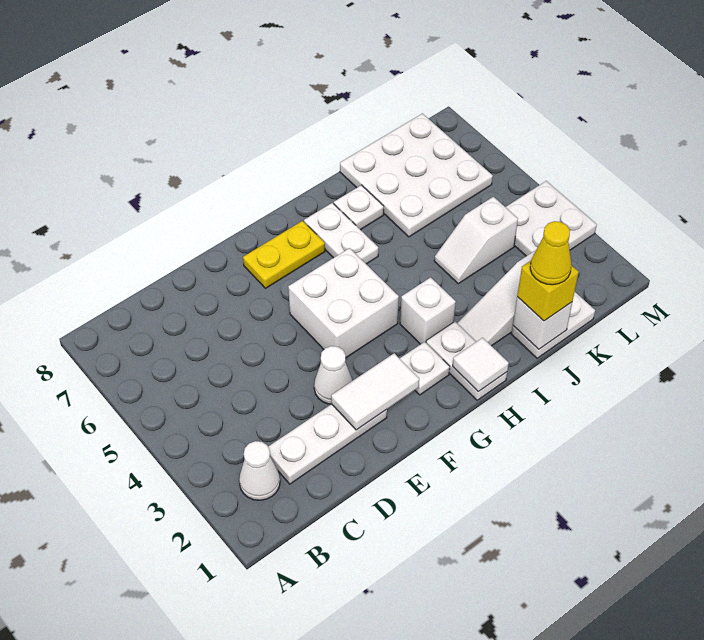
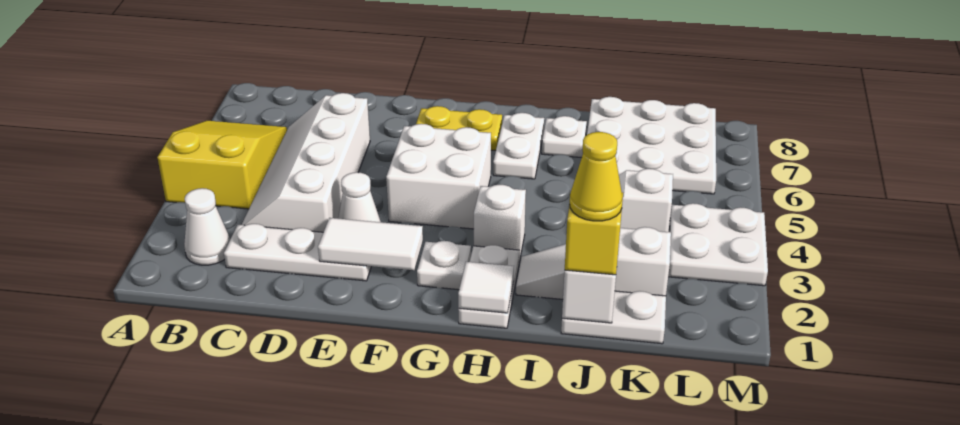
none -> yellow 2x3 slope [157,121,287,209]
none -> white 2x4 slope [242,93,370,232]

